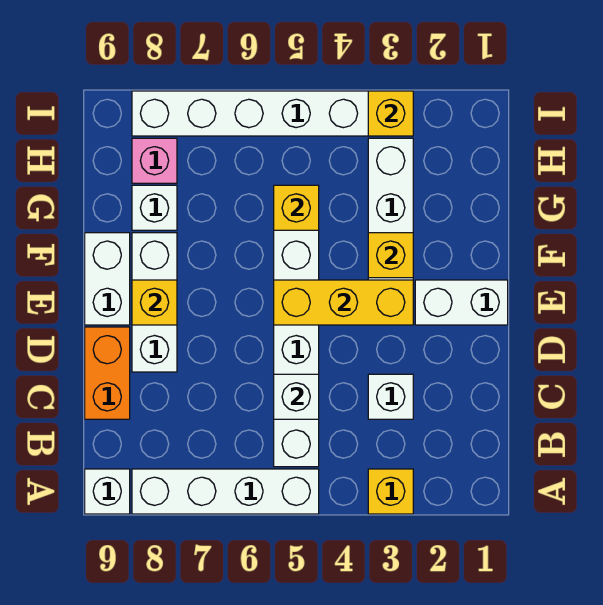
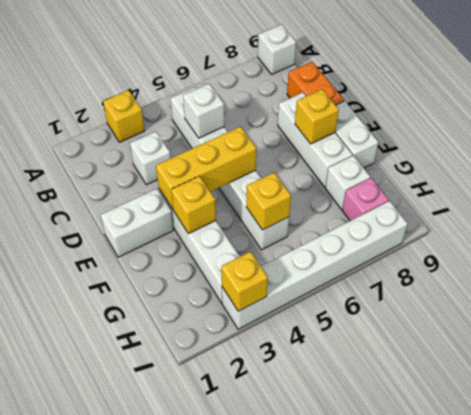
white 1x4 brick [132,469,319,514] -> none

